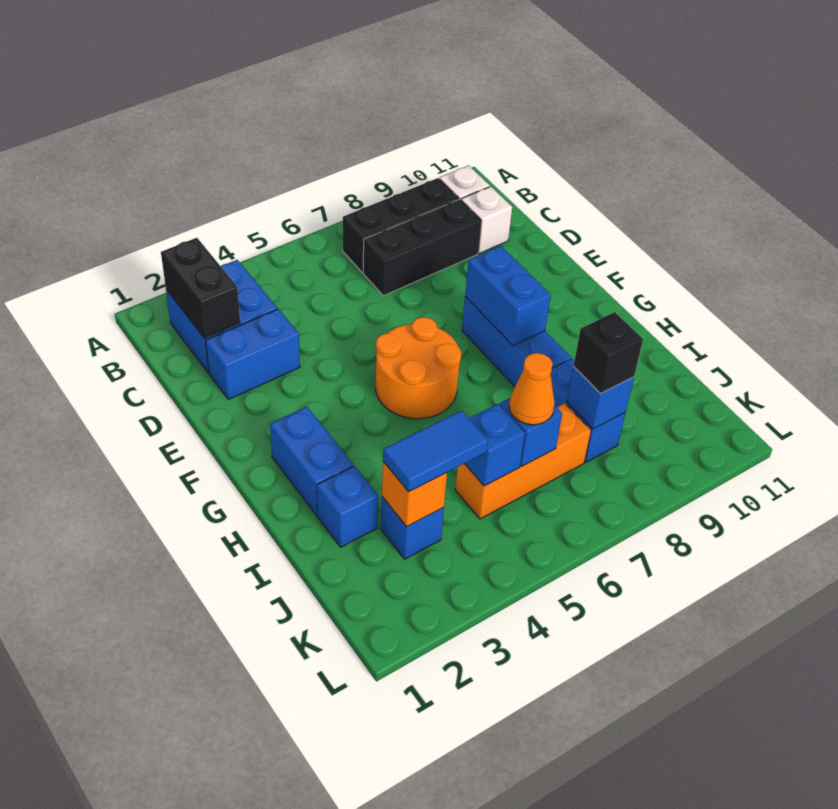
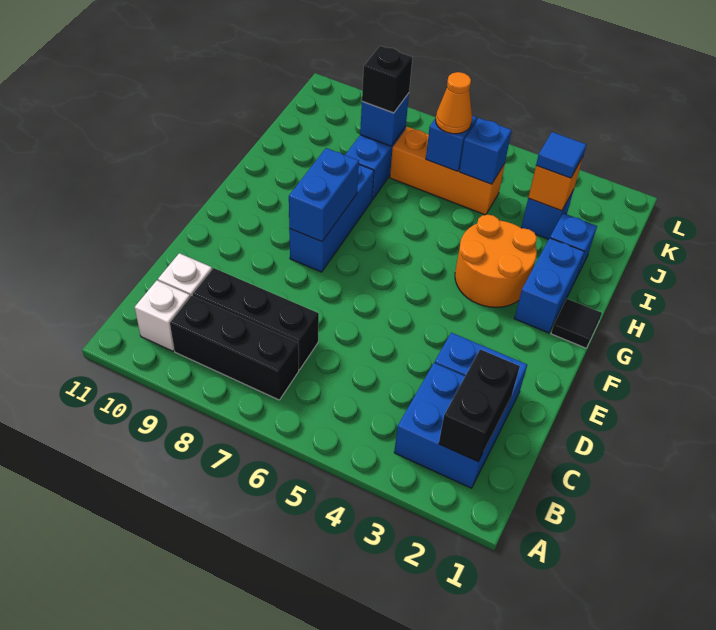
orange 2x2 round brick [376,317,462,419] -> orange 2x2 round brick moved to [455,215,537,307]
none -> black 1x1 tile [551,299,602,348]
blue 1x2 tile [383,411,488,492] -> blue 1x1 tile [536,132,587,178]

